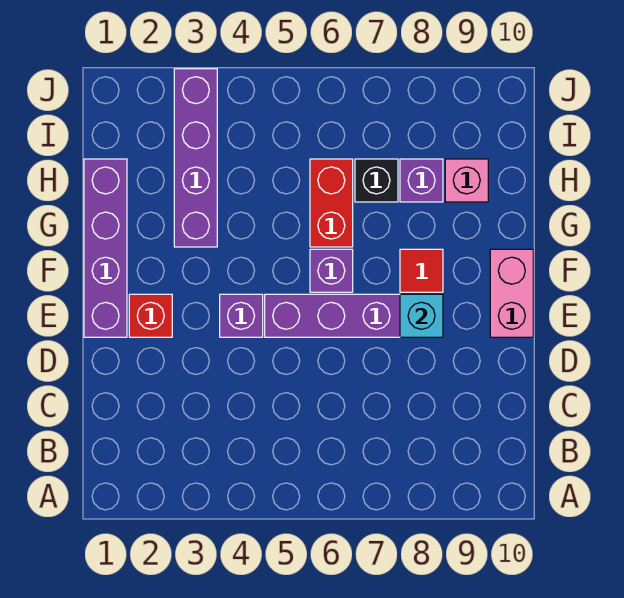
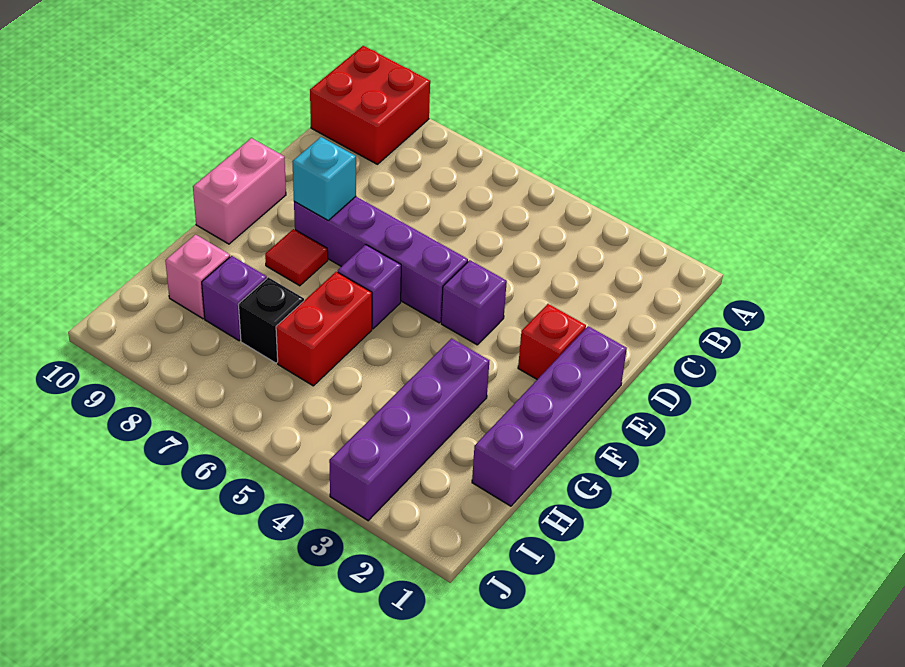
none -> red 2x2 brick [310,46,430,164]

